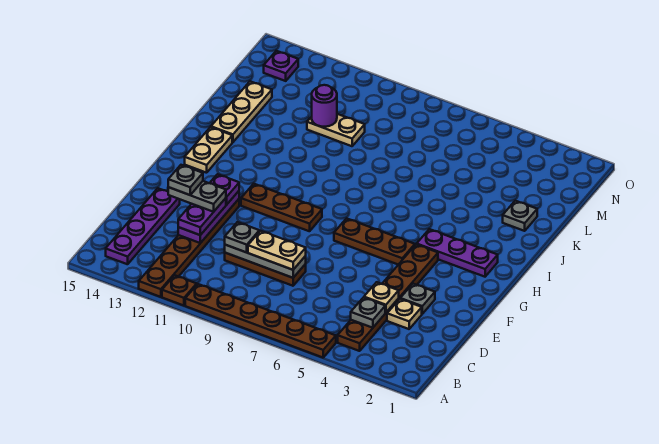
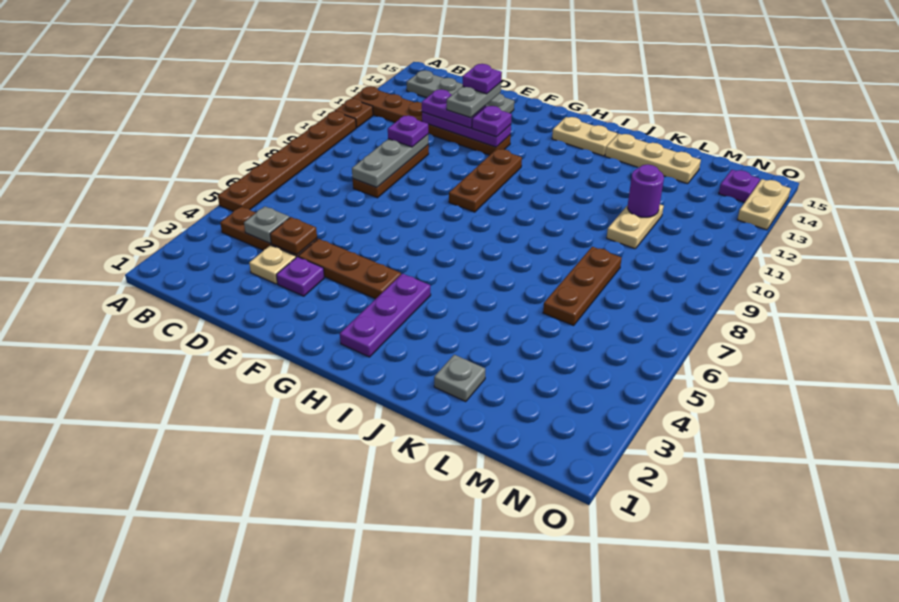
purple 1x4 plate [106,188,180,264] -> grey 1x4 plate [407,70,514,113]
tan 1x1 plate [364,282,399,312] -> brown 1x1 plate [270,217,317,255]
tan 1x2 plate [248,231,306,270] -> tan 1x2 plate moved to [737,179,791,230]
grey 1x1 plate [225,222,259,252] -> purple 1x1 plate [388,116,428,147]
grey 1x1 plate [400,284,435,314] -> purple 1x1 plate [276,257,324,296]
grey 1x1 plate [168,165,203,195] -> purple 1x1 plate [463,64,502,94]
brown 1x3 plate [334,218,415,265] -> brown 1x3 plate moved to [543,247,622,325]

